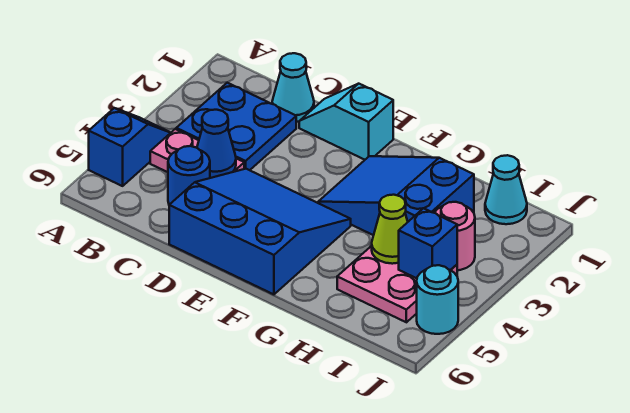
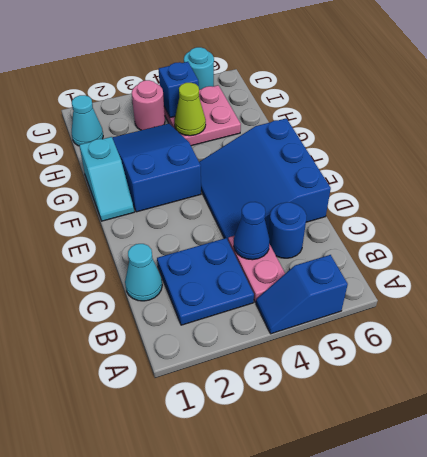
cyan 1x2 slope [299,84,393,160] -> cyan 1x2 slope moved to [79,137,134,221]
blue 2x3 slope [318,156,474,235] -> blue 2x3 slope turned to [112,123,201,212]

